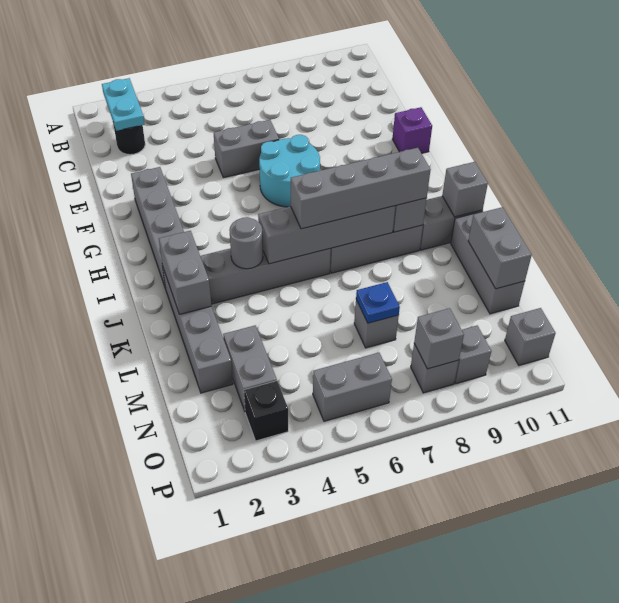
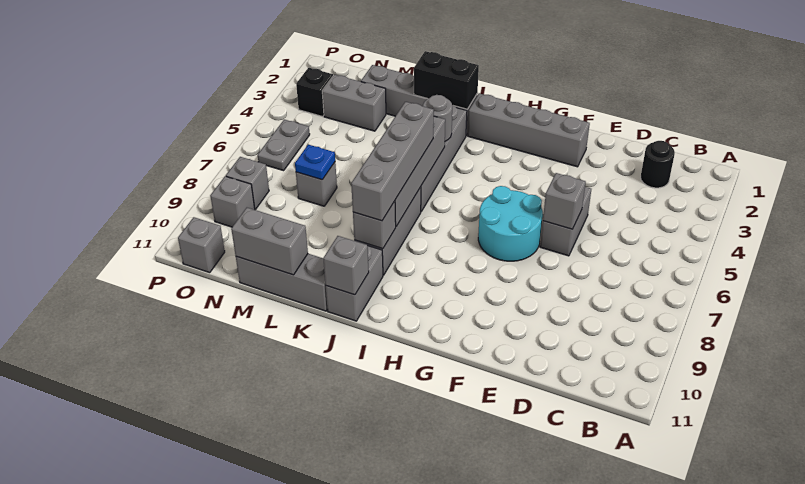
cyan 1x2 plate [102,78,145,131] -> none
purple 1x1 brick [393,107,432,153] -> none
grey 1x2 brick [159,231,211,314] -> black 1x2 brick [414,51,479,109]
grey 1x2 brick [313,353,392,421] -> grey 1x2 plate [258,120,310,171]
grey 1x1 brick [414,308,464,369] -> grey 1x1 brick moved to [543,173,586,229]

